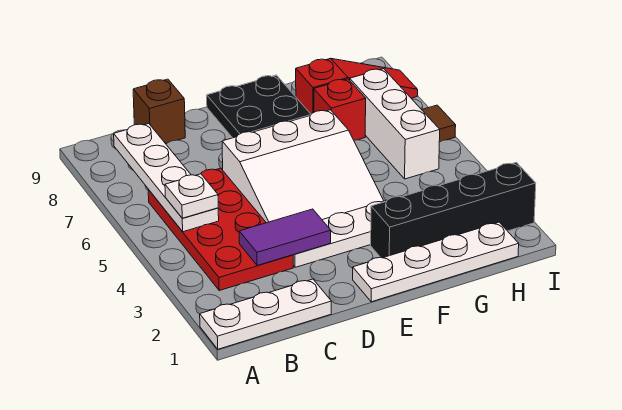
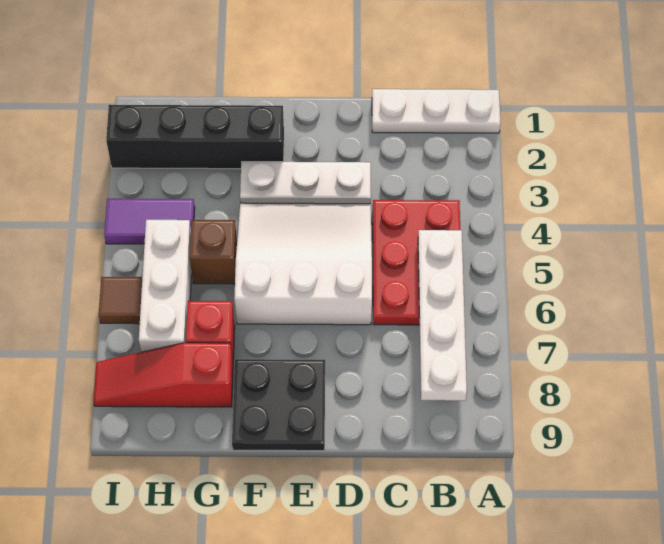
red 2x4 plate [148,168,293,290] -> red 2x3 plate [373,200,460,325]
white 1x1 plate [165,174,218,218] -> none
purple 1x2 tile [239,209,331,265] -> purple 1x2 tile moved to [104,199,195,244]
brown 1x1 brick [133,79,185,144] -> brown 1x1 brick moved to [190,220,237,284]
white 1x4 plate [353,222,519,302] -> none

